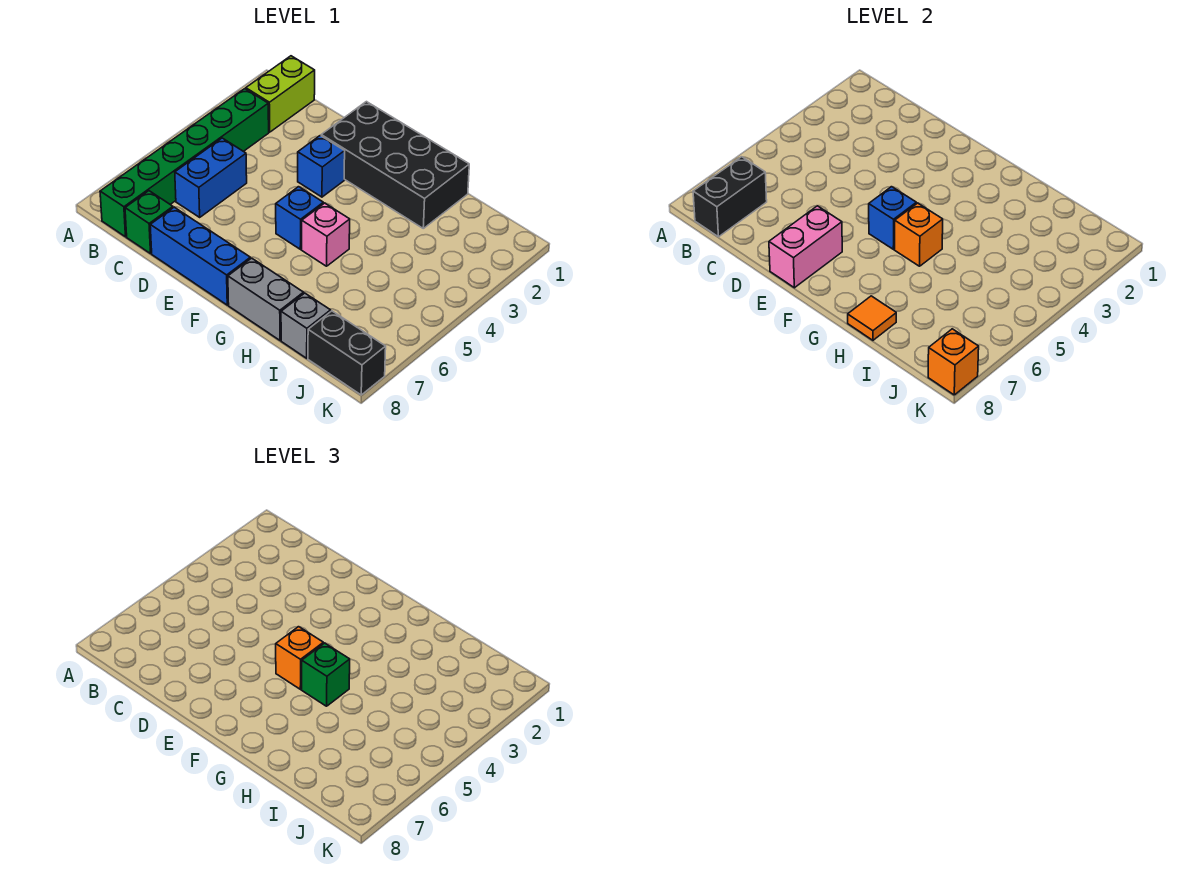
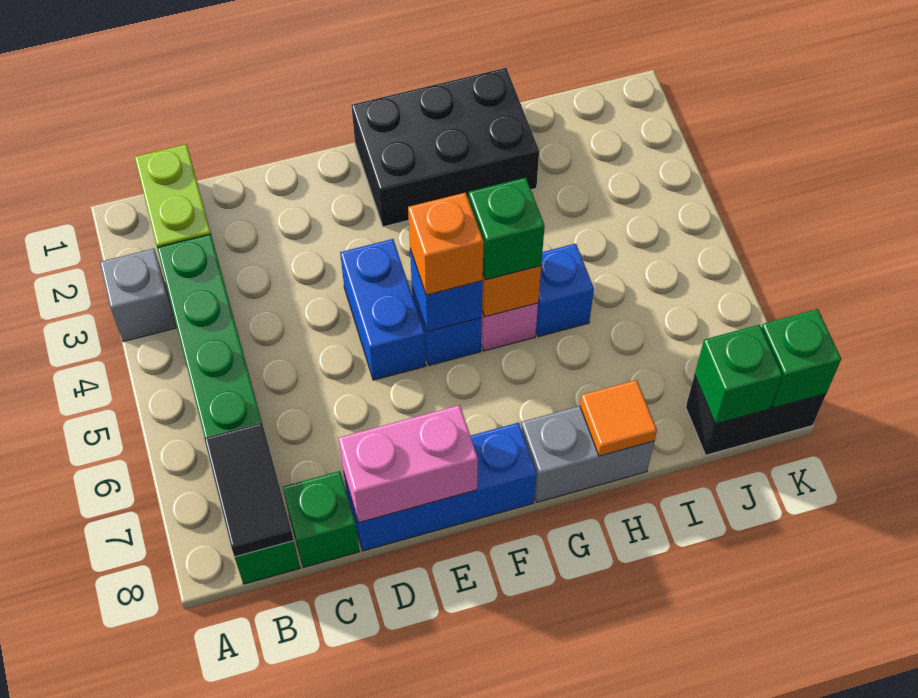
black 1x2 brick [693,157,767,237] -> black 1x2 tile [204,423,294,557]
blue 1x2 brick [175,138,247,217] -> blue 1x2 brick moved to [340,239,426,380]
black 2x4 brick [321,102,469,228] -> black 2x3 brick [351,68,539,227]
blue 1x1 brick [298,136,345,197] -> blue 1x1 brick moved to [536,244,594,337]
pink 1x2 brick [769,206,842,288] -> pink 1x2 brick turned to [338,405,478,522]
grey 1x1 brick [281,293,331,358] -> grey 1x1 brick moved to [100,248,176,342]
none -> green 1x1 brick [695,325,782,424]
orange 1x1 brick [928,329,979,395] -> green 1x1 brick [761,309,841,408]

